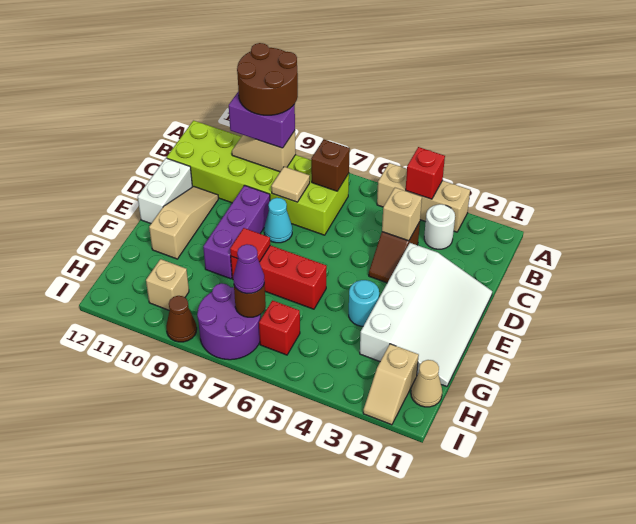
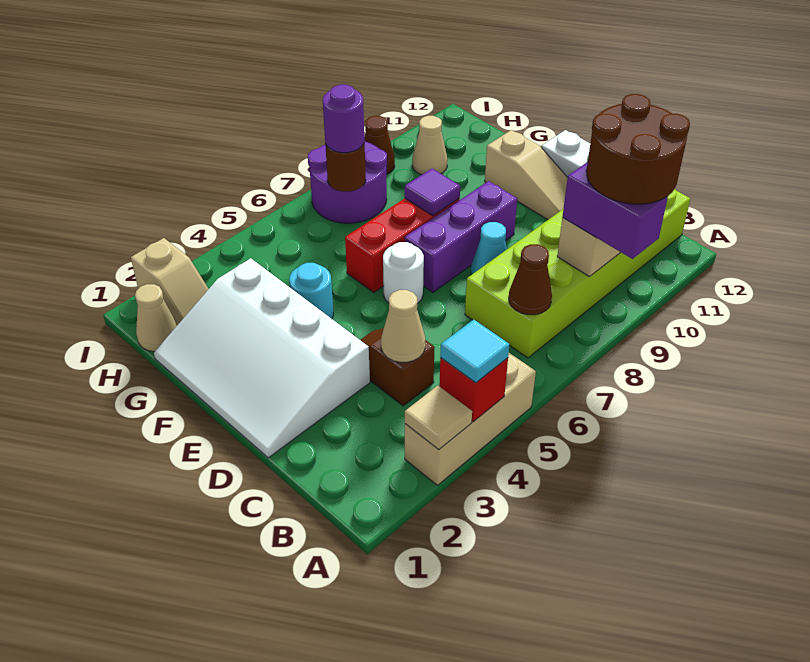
none -> cyan 1x1 tile [440,320,510,383]
white 1x1 round brick [424,204,455,249] -> white 1x1 round brick moved to [383,242,424,304]
brown 1x1 brick [311,140,350,191] -> brown 1x1 cone [509,244,552,315]
purple 1x2 brick [229,91,295,148] -> purple 1x2 brick turned to [562,162,668,259]
tan 1x1 brick [382,187,422,241] -> tan 1x1 cone [381,290,425,362]
tan 1x1 tile [271,167,310,202] -> tan 1x1 tile moved to [405,386,472,450]
purple 1x3 brick [203,185,270,279] -> purple 1x3 brick turned to [405,181,517,292]
red 1x1 tile [230,228,270,262] -> purple 1x1 tile [405,168,460,216]
tan 1x2 slope [363,344,419,425] -> tan 1x2 slope turned to [131,238,208,325]
red 1x1 brick [259,300,300,355] -> none
purple 1x1 cone [233,244,264,294] -> purple 1x1 round brick [323,85,364,153]
tan 1x1 brick [146,259,189,310] -> tan 1x1 cone [412,116,447,175]

